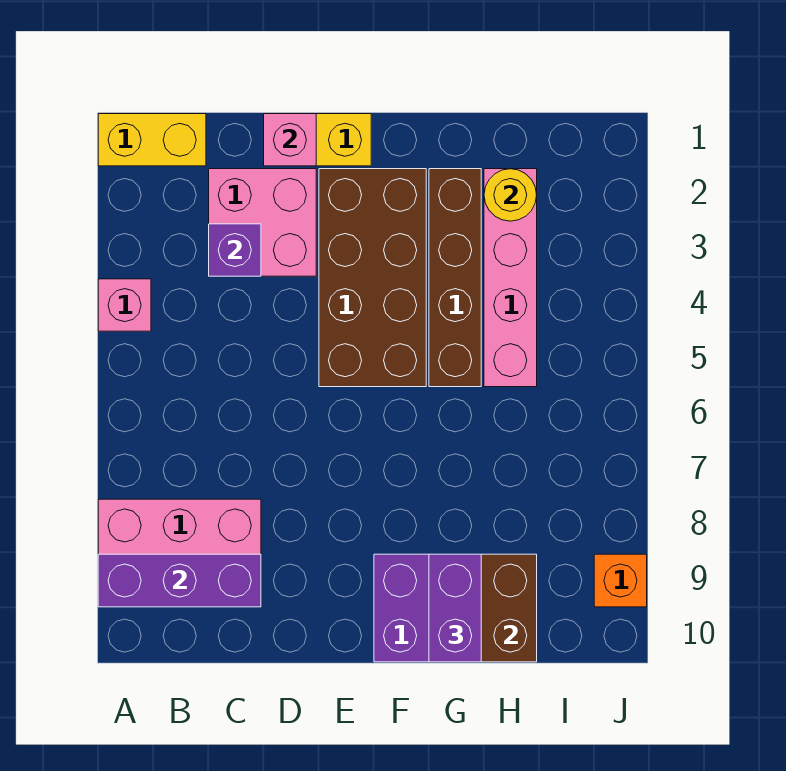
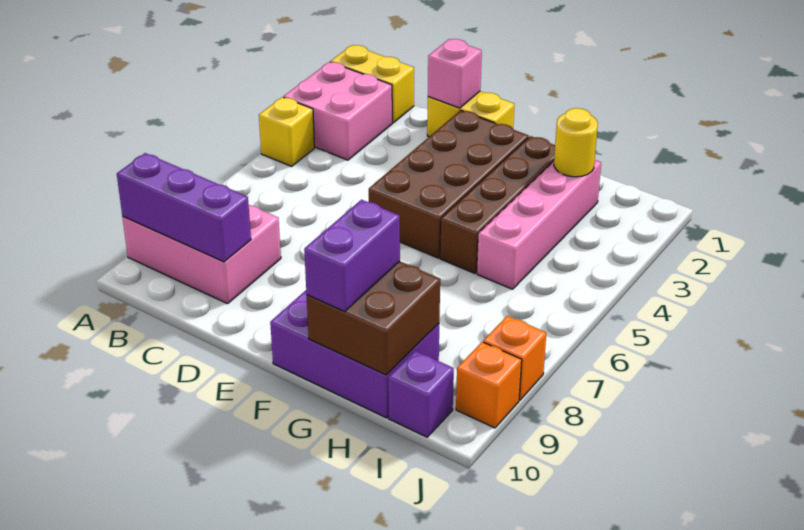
pink 1x1 brick [98,279,151,331] -> yellow 1x1 brick [259,97,315,166]
pink 2x2 brick [209,169,316,276] -> pink 2x2 brick moved to [284,62,392,160]
purple 1x1 brick [209,224,261,276] -> purple 1x1 brick moved to [388,351,454,437]
none -> orange 1x1 brick [483,316,546,400]

